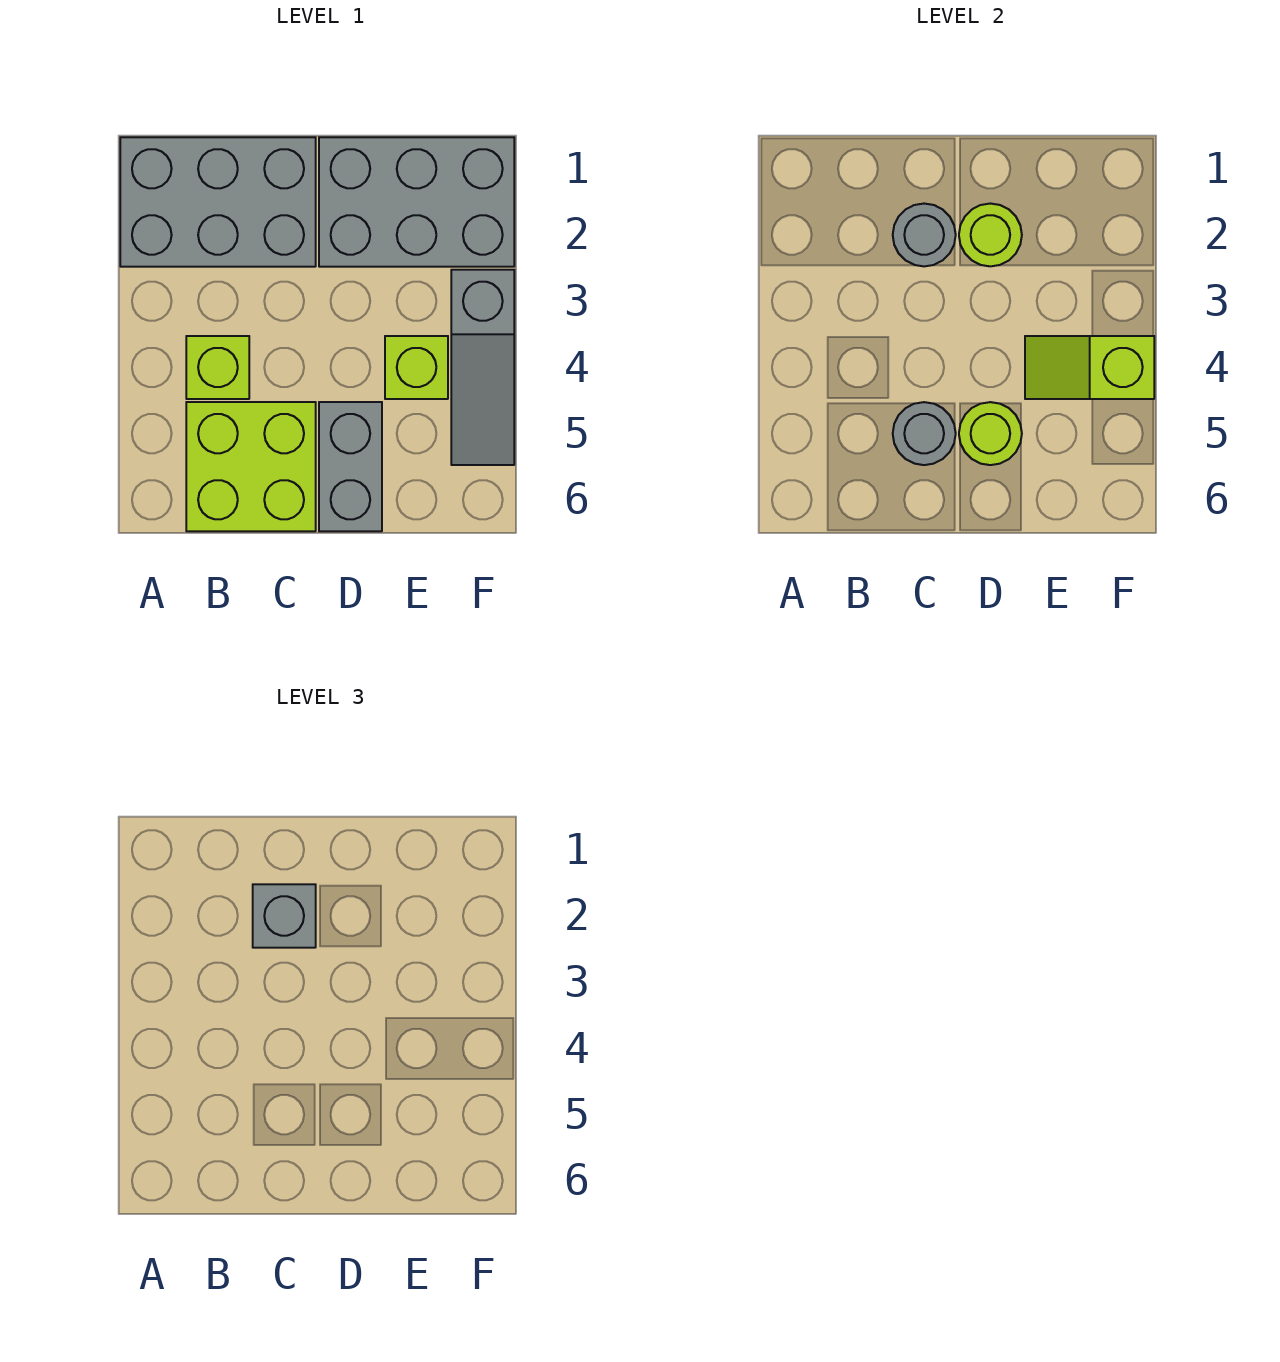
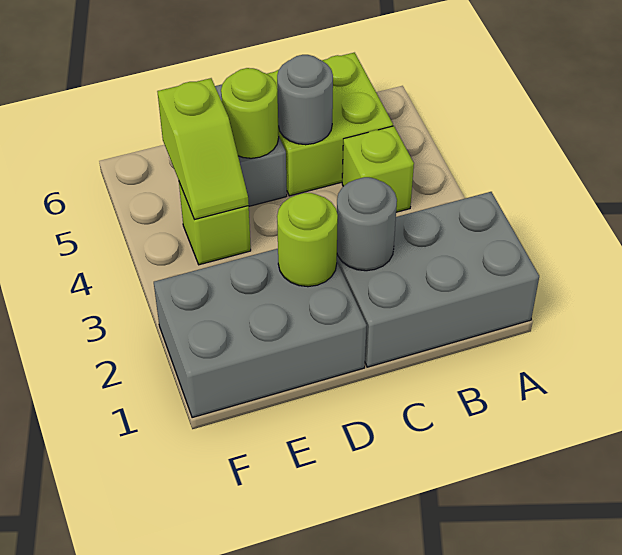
grey 1x1 brick [253,884,316,948] -> none
lime 1x2 slope [1025,336,1154,399] -> lime 1x2 slope turned to [157,78,249,220]
grey 1x3 slope [451,270,514,465] -> none

